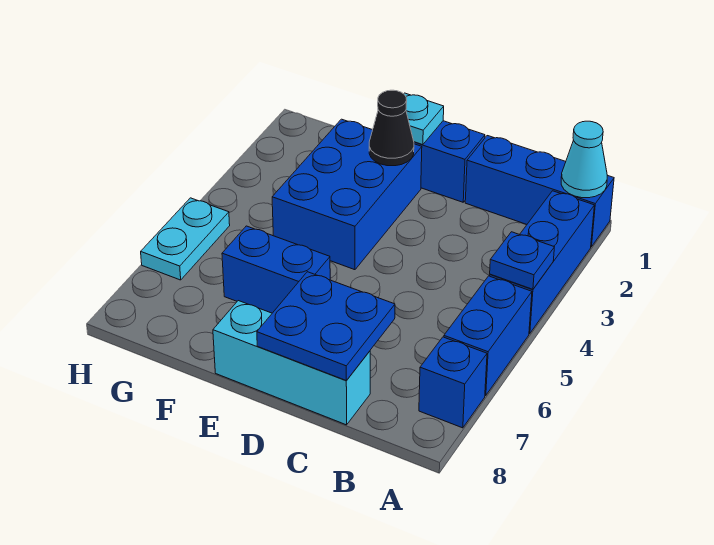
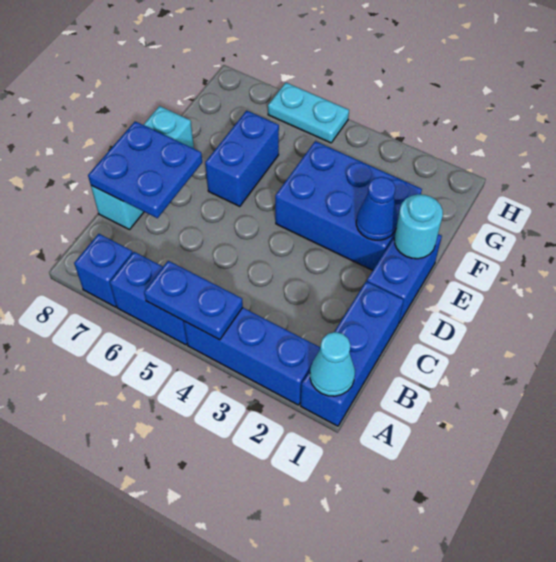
blue 1x1 plate [490,232,554,289] -> blue 1x2 plate [144,261,243,340]
cyan 1x1 plate [404,93,444,145] -> cyan 1x1 round brick [394,194,443,259]
black 1x1 cone [369,90,414,166] -> blue 1x1 cone [356,177,397,240]

